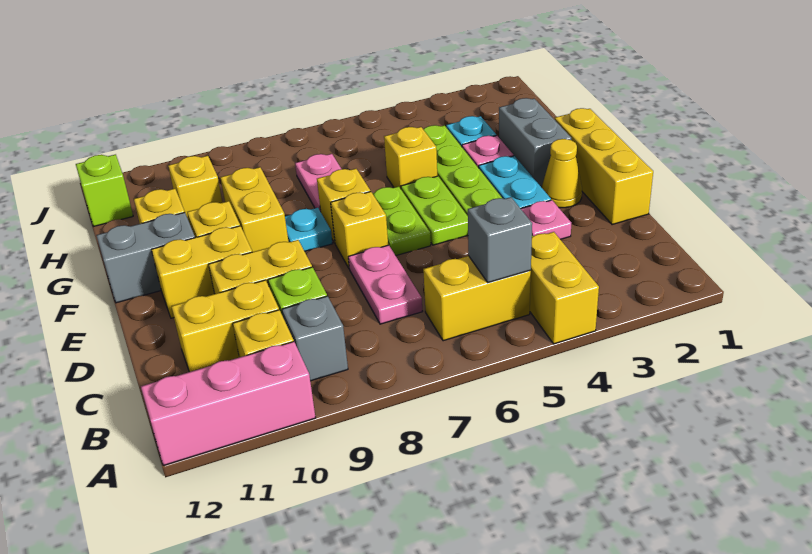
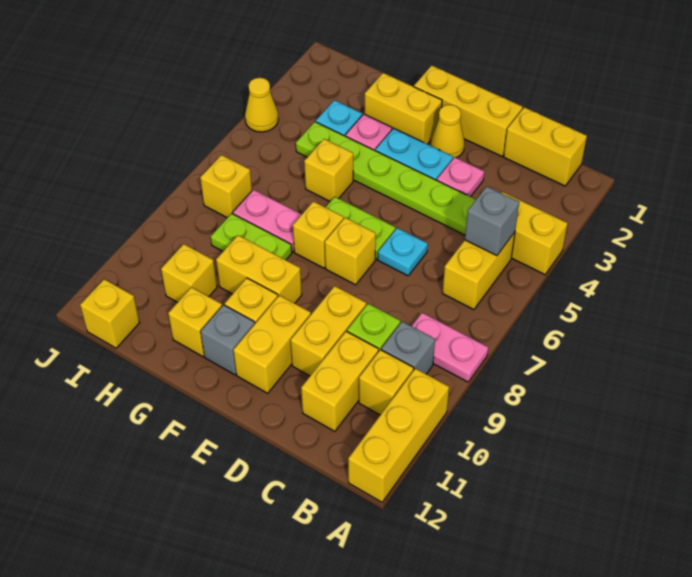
pink 1x3 brick [141,342,316,465] -> yellow 1x3 brick [348,369,449,502]
none -> yellow 1x2 brick [504,107,587,186]
pink 1x2 plate [348,245,423,324] -> pink 1x2 plate moved to [412,313,488,382]
lime 1x2 plate [401,176,468,245] -> lime 1x2 plate moved to [211,213,292,260]
grey 1x2 brick [499,98,571,187] -> yellow 1x2 brick [365,73,442,144]
cyan 1x1 plate [285,208,333,251] -> cyan 1x1 plate moved to [378,228,428,276]
grey 1x2 brick [96,212,195,303] -> grey 1x1 brick [201,305,255,375]
none -> yellow 1x1 brick [200,155,252,218]
lime 1x1 brick [76,154,133,226] -> yellow 1x1 brick [80,279,140,348]
none -> yellow 1x1 cone [245,78,278,132]

